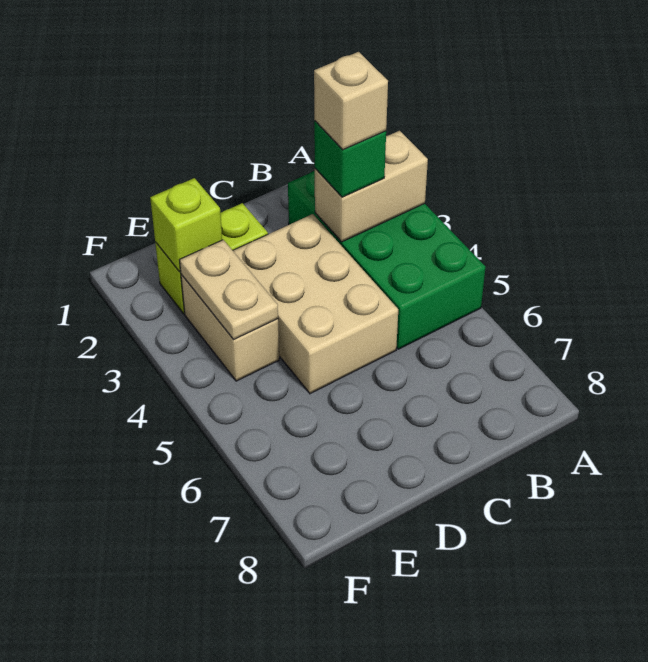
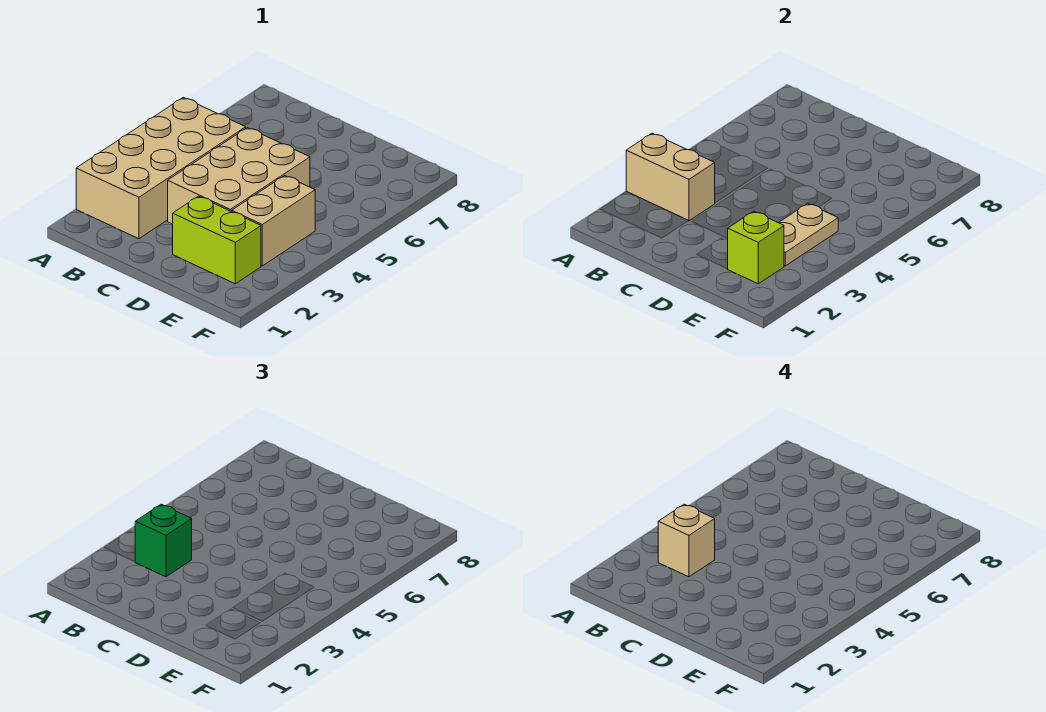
green 2x4 brick [288,171,485,349] -> tan 2x4 brick [76,98,246,239]

